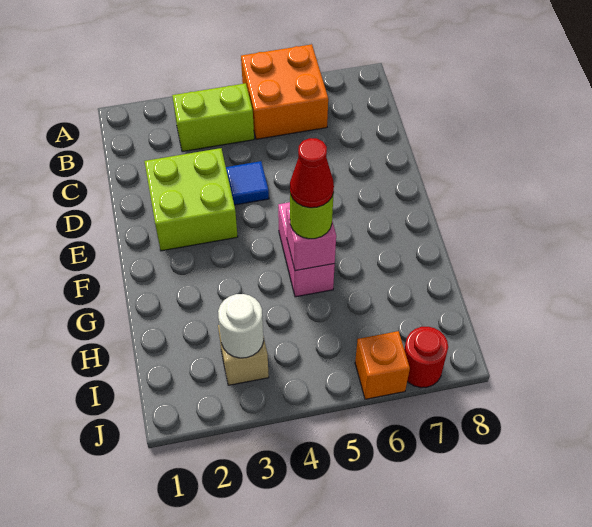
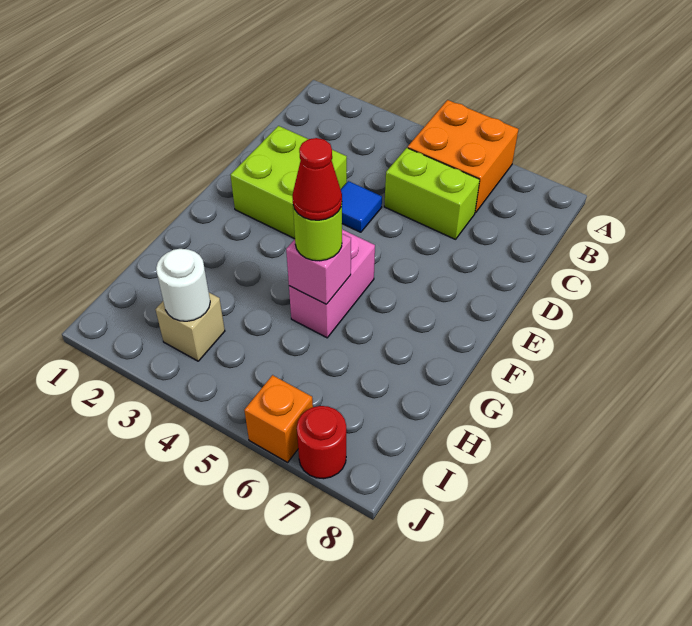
lime 1x2 brick [172,83,254,152] -> lime 1x2 brick moved to [384,148,480,239]

